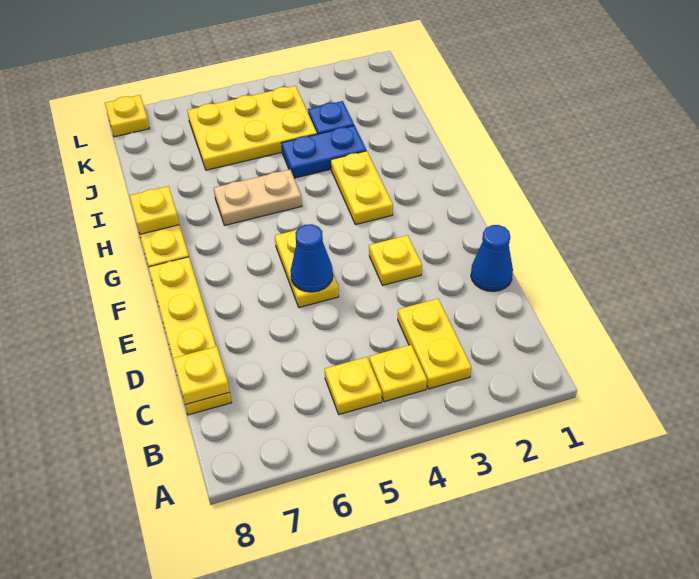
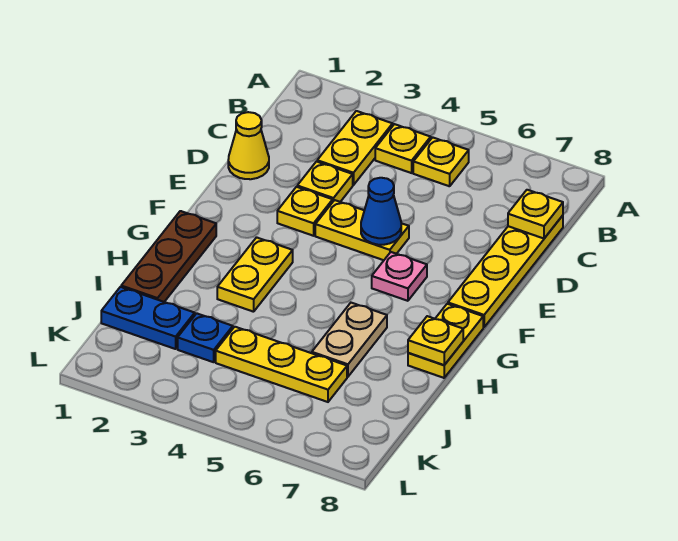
blue 1x1 cone [471,225,513,291] -> yellow 1x1 cone [228,112,269,179]
yellow 1x2 plate [275,230,339,307] -> yellow 1x2 plate turned to [315,200,409,260]
none -> pink 1x1 plate [372,252,427,301]
none -> brown 1x3 plate [121,211,216,302]
tan 1x2 plate [214,169,302,225] -> tan 1x2 plate turned to [312,303,387,377]
blue 1x2 plate [282,125,366,178] -> blue 1x2 plate moved to [101,287,195,349]
yellow 2x3 plate [187,86,317,170] -> yellow 1x3 plate [216,327,347,402]
yellow 1x1 plate [105,95,150,137] -> yellow 1x1 plate moved to [297,162,353,202]

